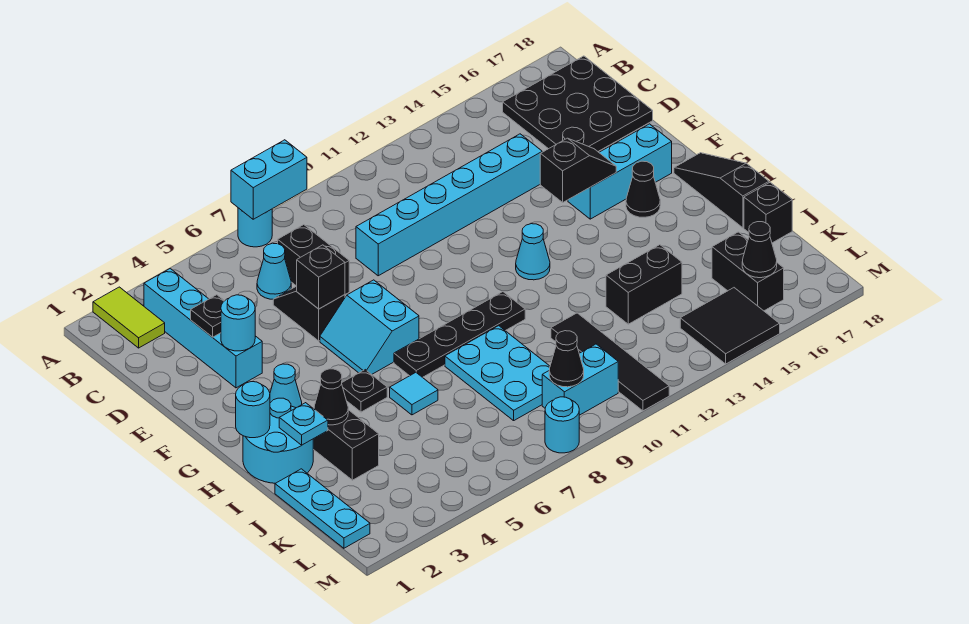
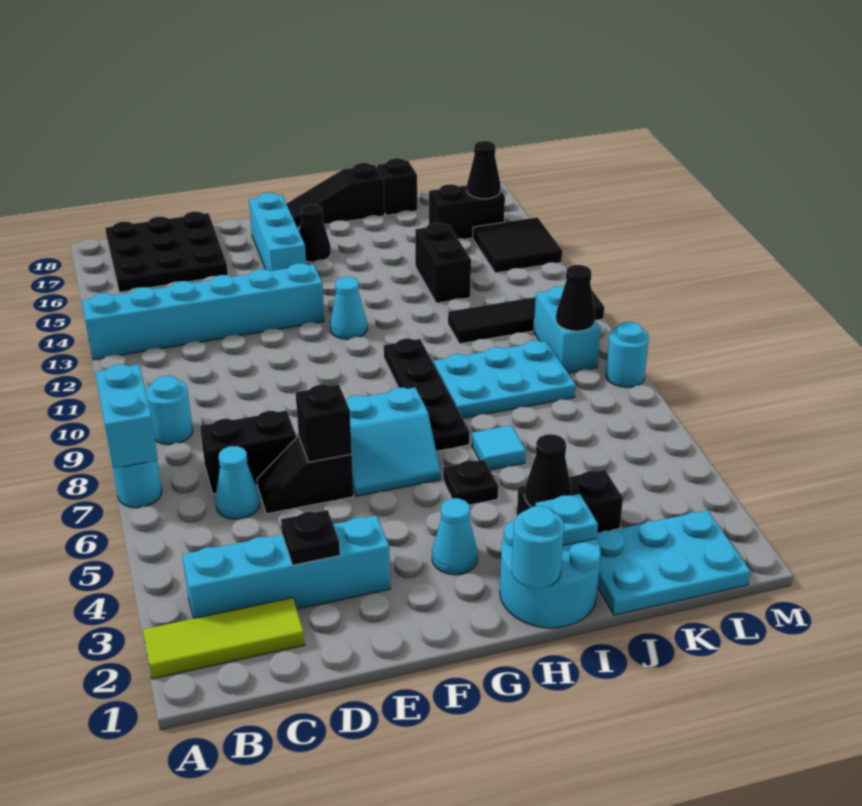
lime 1x2 tile [93,287,165,348] -> lime 1x3 tile [143,598,305,679]
cyan 1x6 brick [356,134,542,276] -> cyan 1x6 brick turned to [82,263,324,360]
cyan 1x1 round brick [221,295,255,351] -> cyan 1x1 round brick moved to [146,376,193,445]
black 1x2 slope [540,138,616,202] -> none
cyan 1x3 plate [275,469,370,548] -> cyan 2x3 plate [596,510,751,615]

